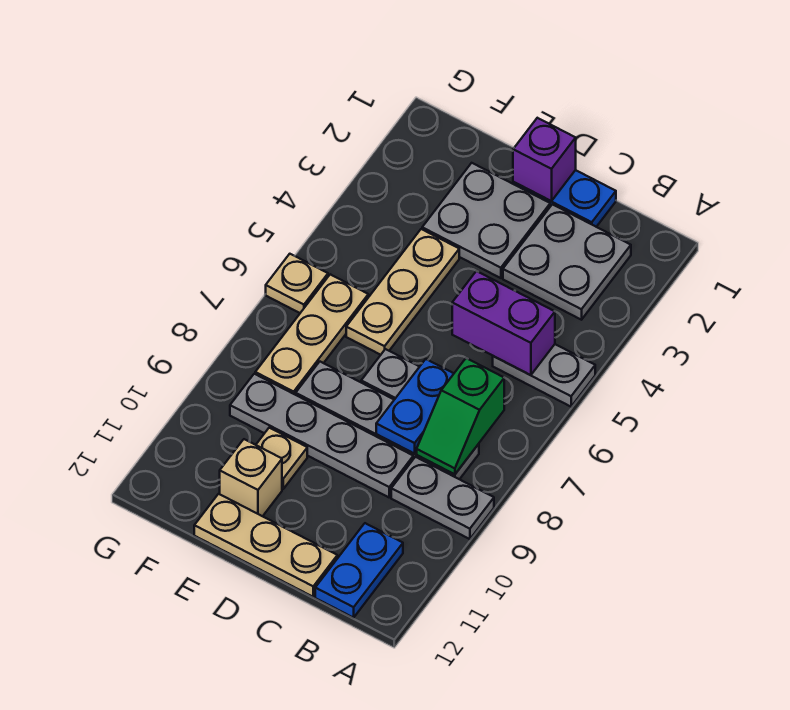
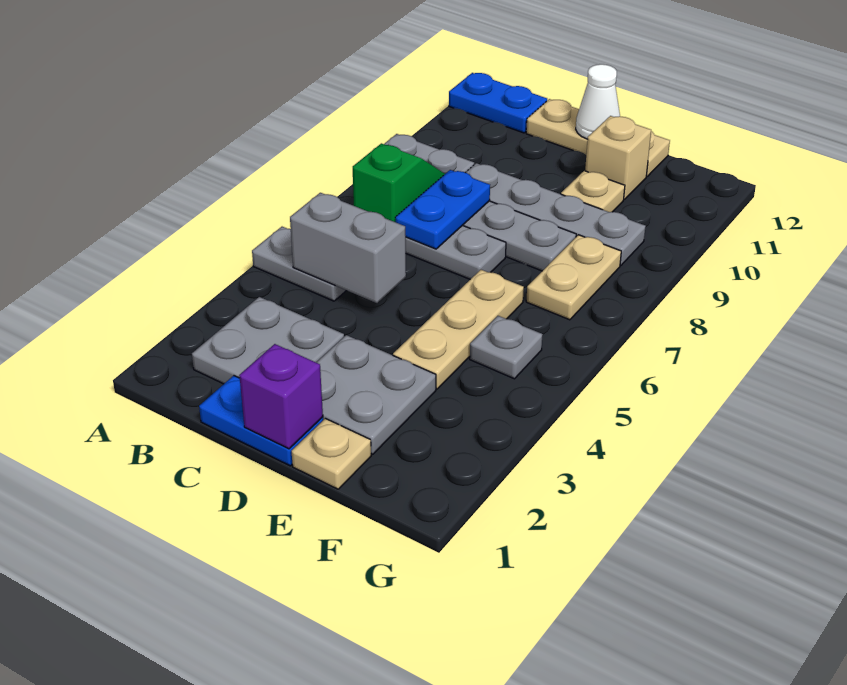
purple 1x2 brick [452,271,555,375] -> grey 1x2 brick [290,193,406,303]
blue 1x2 plate [315,523,403,618] -> blue 1x2 plate turned to [449,73,547,133]
none -> white 1x1 cone [576,64,620,139]
none -> grey 1x1 plate [470,316,543,379]
tan 1x3 plate [255,274,368,395] -> tan 1x2 plate [526,235,621,320]
tan 1x1 plate [266,254,328,313] -> tan 1x1 plate moved to [292,418,371,489]

